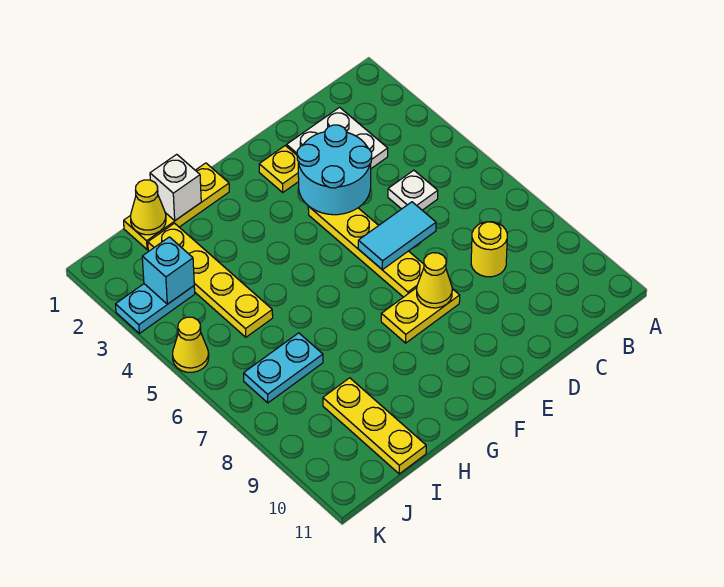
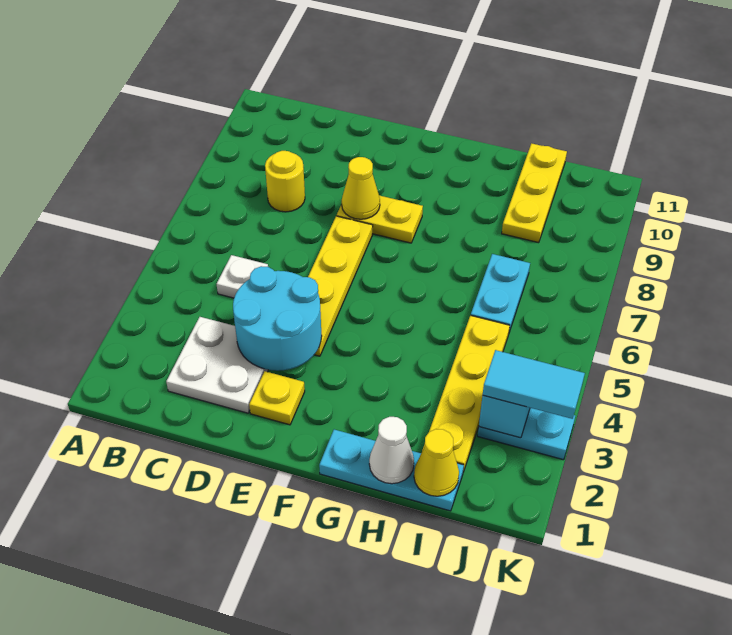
cyan 1x2 tile [358,202,436,270] -> cyan 1x2 tile moved to [483,350,585,419]
yellow 1x3 plate [124,163,229,250] -> cyan 1x3 plate [319,430,464,511]
white 1x1 brick [150,154,201,220] -> white 1x1 cone [369,417,414,484]
cyan 1x2 plate [244,333,323,403] -> cyan 1x2 plate turned to [471,254,530,332]
yellow 1x1 cone [173,317,209,372] -> none

